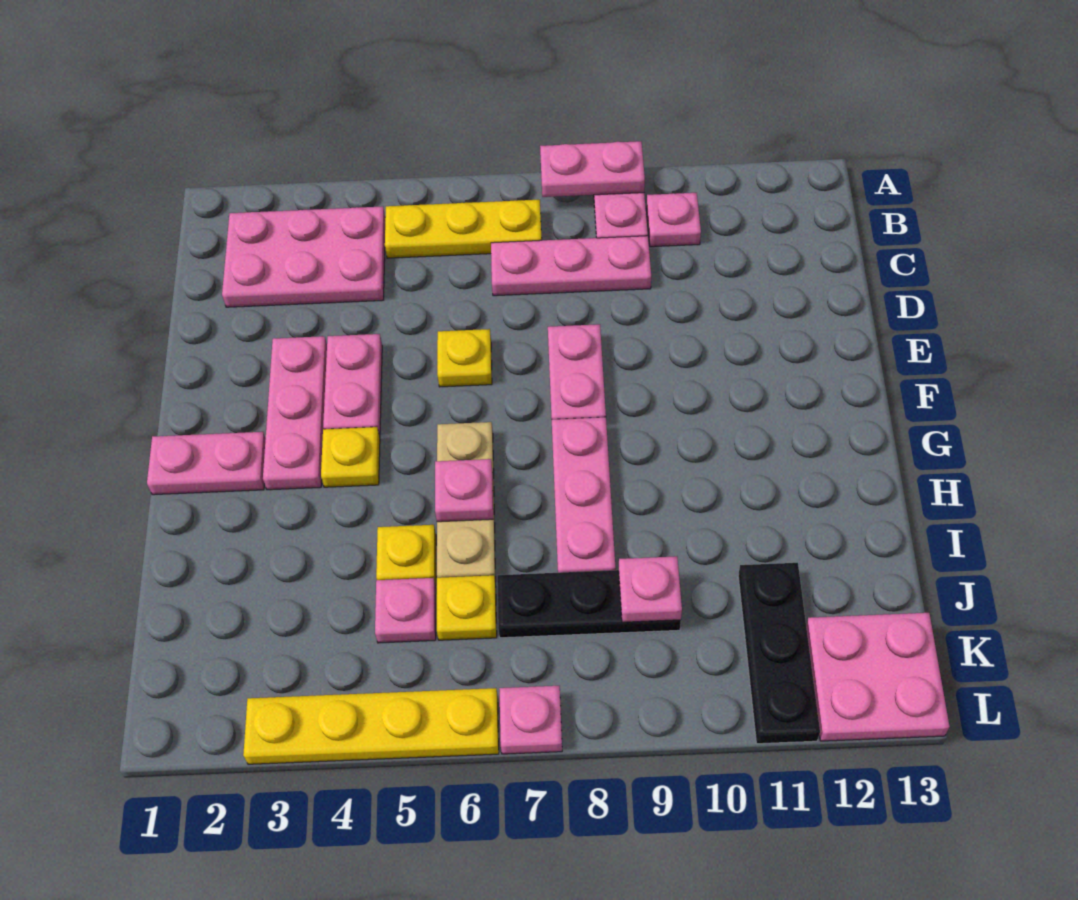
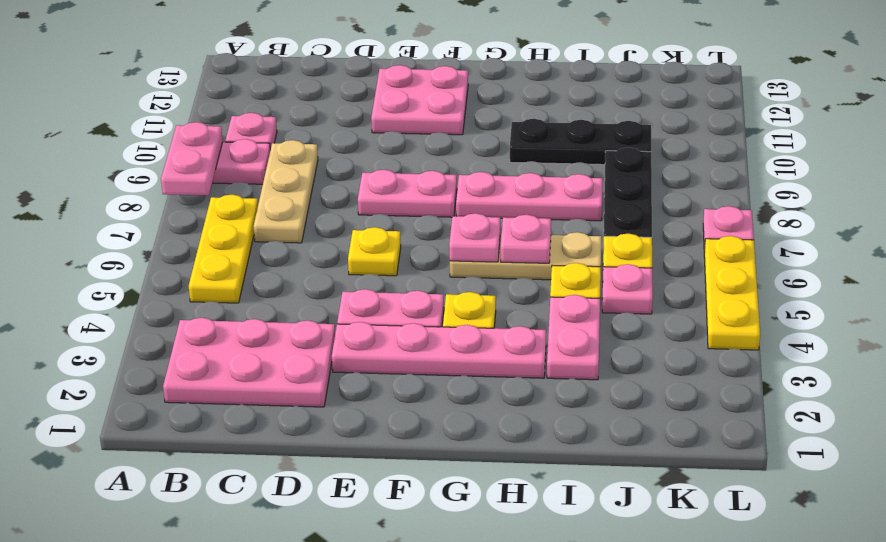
pink 2x3 plate [222,206,385,307] -> pink 2x3 plate turned to [163,318,335,407]
pink 1x3 plate [491,236,651,296] -> tan 1x3 plate [254,140,318,243]
pink 1x3 plate [263,336,327,490] -> pink 1x4 plate [332,322,546,378]
pink 1x2 plate [147,432,266,495] -> pink 1x2 plate moved to [547,295,600,380]
pink 1x1 plate [619,556,682,622] -> pink 1x1 plate moved to [449,213,501,262]
black 1x3 plate [738,563,820,744] -> black 1x3 plate moved to [510,119,651,165]
pink 2x2 plate [806,613,950,741] -> pink 2x2 plate moved to [371,65,468,135]
yellow 1x4 plate [243,688,499,764] -> yellow 1x3 plate [704,236,760,350]

